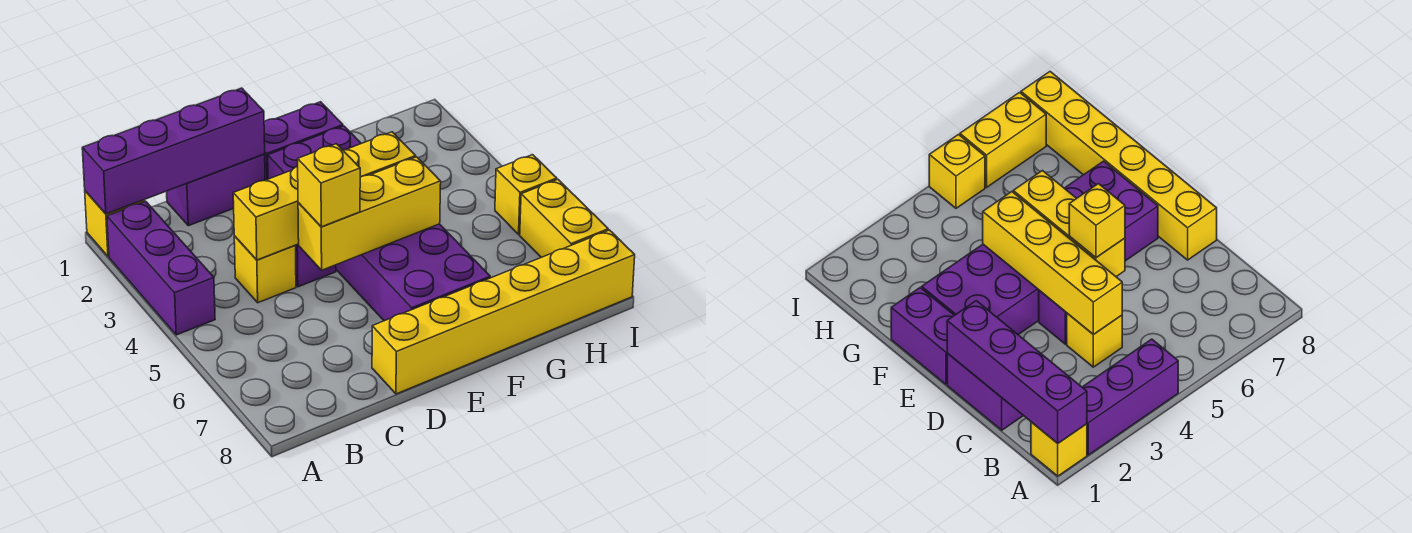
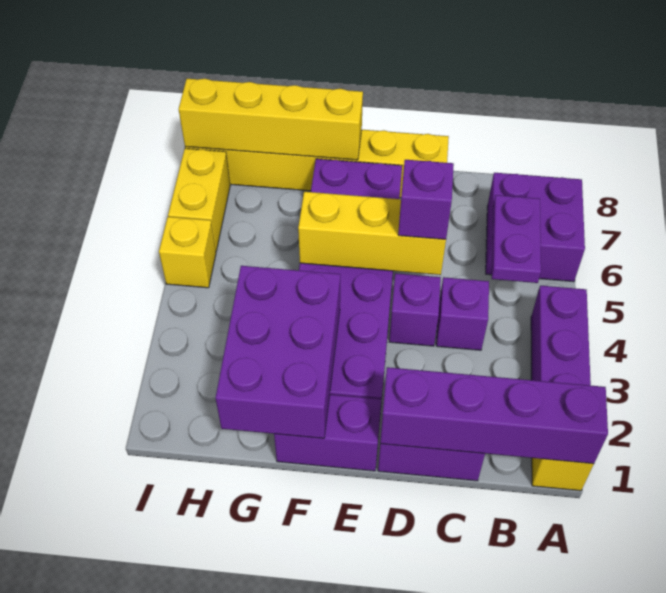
none -> purple 2x2 brick [486,173,585,282]
none -> purple 1x2 plate [492,195,541,283]
yellow 1x1 brick [234,236,296,303] -> purple 1x1 brick [436,277,489,350]
yellow 1x4 brick [233,132,416,260] -> yellow 1x4 brick moved to [179,79,363,160]
yellow 1x1 brick [298,144,360,227] -> purple 1x1 brick [398,160,454,239]
none -> purple 2x3 brick [216,266,340,438]

